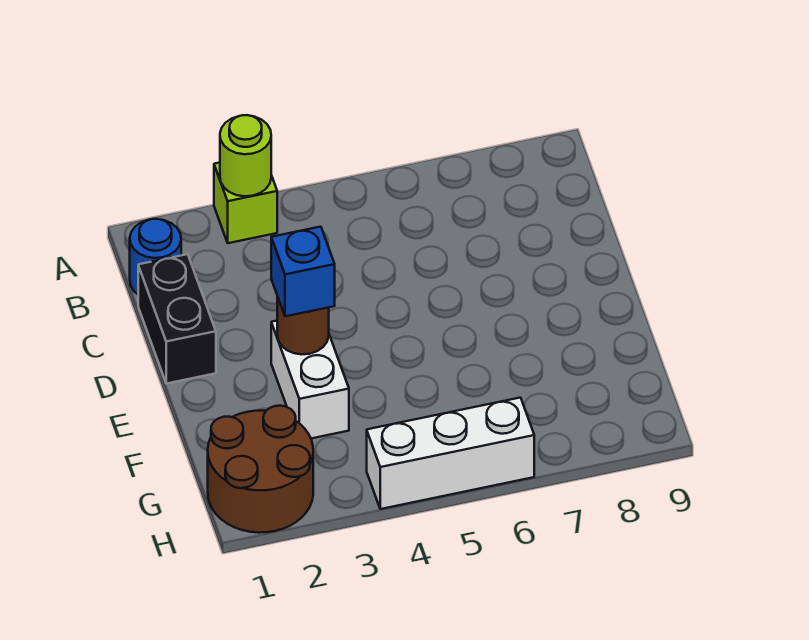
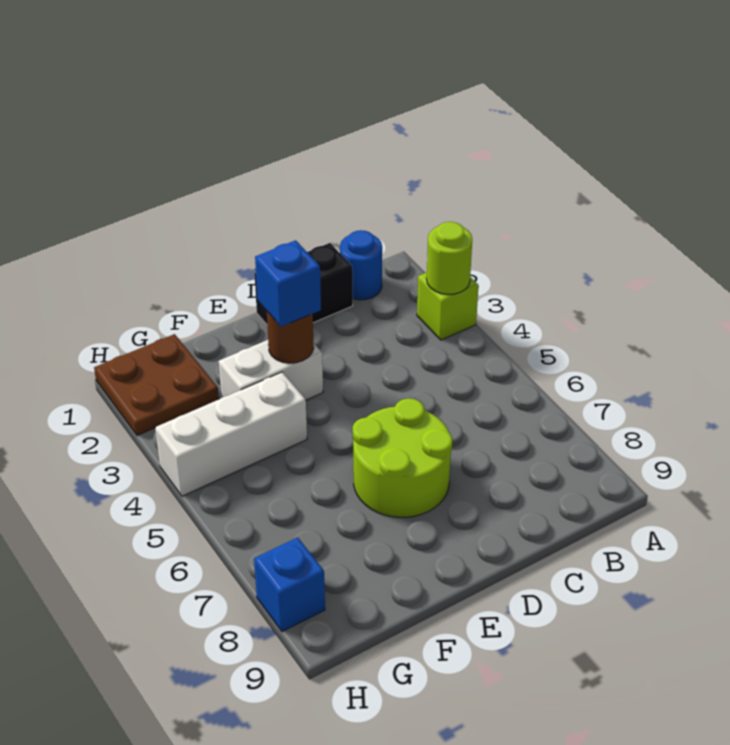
none -> lime 2x2 round brick [353,398,452,517]
brown 2x2 round brick [208,406,313,533] -> brown 2x2 plate [94,334,219,435]
white 1x3 brick [367,398,534,509] -> white 1x3 brick turned to [155,372,307,496]
none -> blue 1x1 brick [254,537,325,632]

